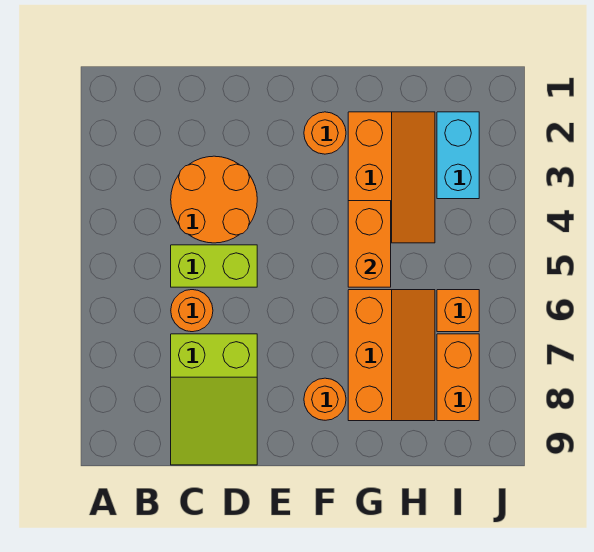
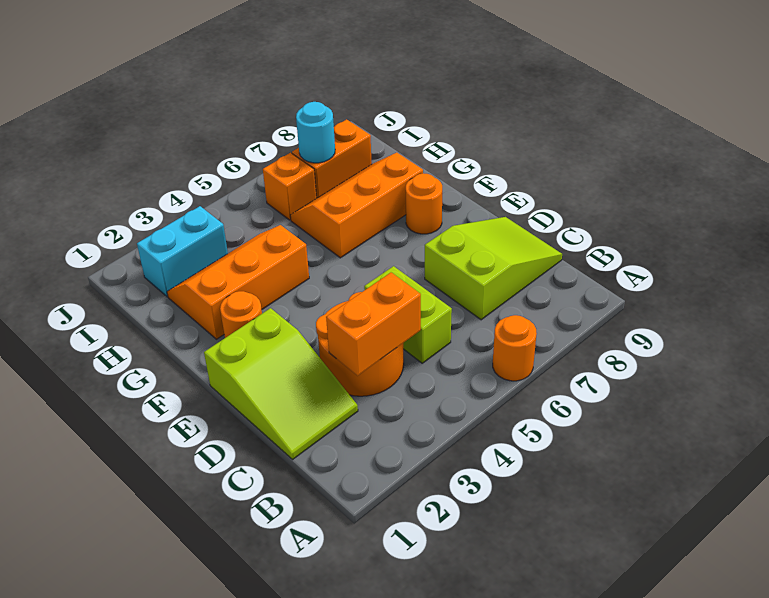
none -> lime 2x3 slope [204,308,358,459]
orange 1x1 round brick [171,290,213,332] -> orange 1x1 round brick moved to [493,315,537,381]
orange 1x2 brick [348,201,391,287] -> orange 1x2 brick moved to [326,273,421,376]
none -> cyan 1x1 round brick [296,102,335,163]

